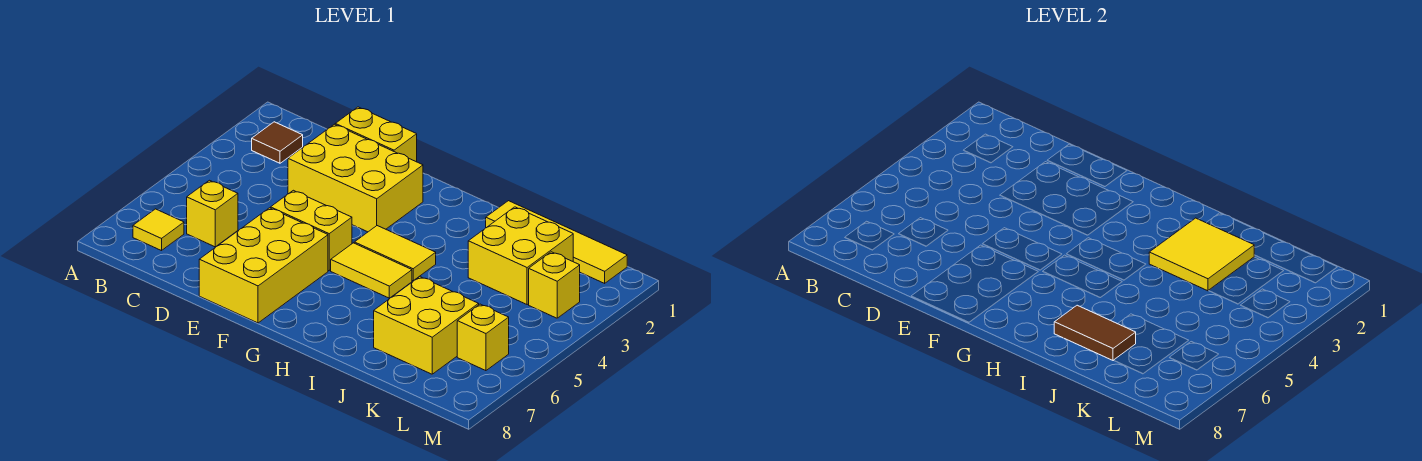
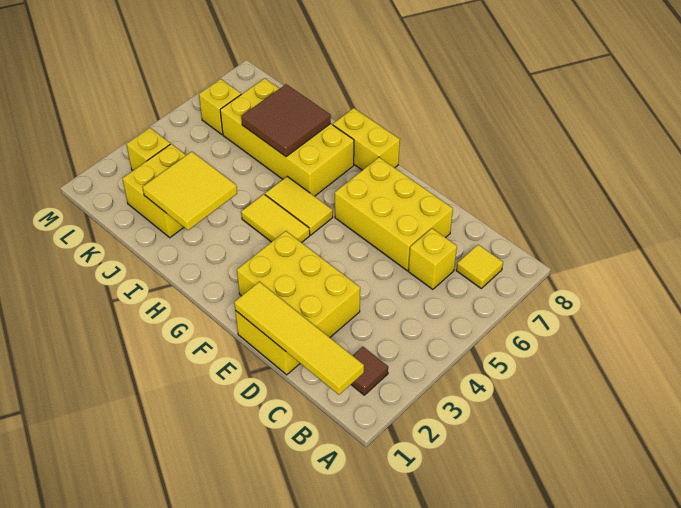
yellow 1x2 brick [271,190,352,271] -> yellow 1x2 brick moved to [333,108,400,170]
yellow 2x3 brick [199,208,328,323] -> yellow 2x3 brick turned to [335,157,453,271]
yellow 1x4 tile [486,201,627,283] -> yellow 1x4 tile moved to [234,282,364,395]
brown 1x2 tile [1054,305,1136,361] -> brown 2x2 tile [241,84,331,156]
yellow 2x2 brick [374,277,479,374] -> yellow 2x4 brick [220,78,354,196]

